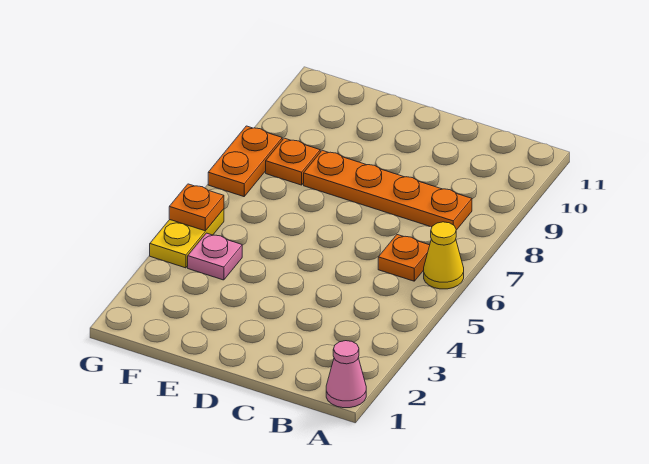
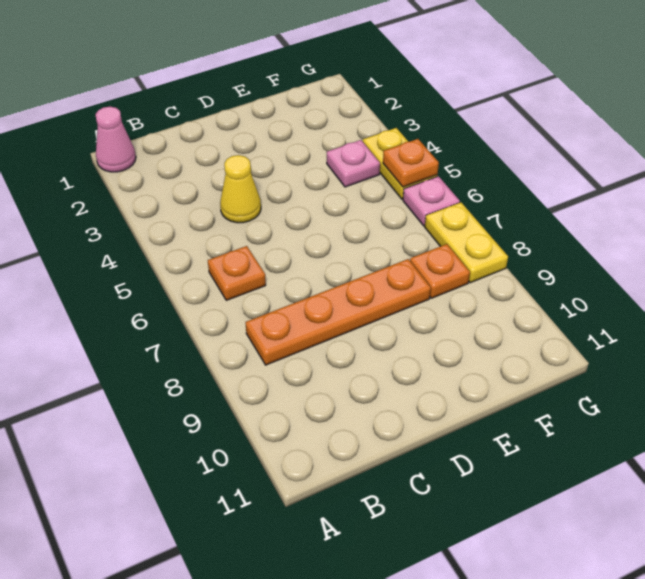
yellow 1x1 cone [424,222,464,289] -> yellow 1x1 cone moved to [220,155,261,223]
none -> pink 1x1 plate [403,176,460,226]
orange 1x2 plate [208,126,282,197] -> yellow 1x2 plate [425,202,508,283]

